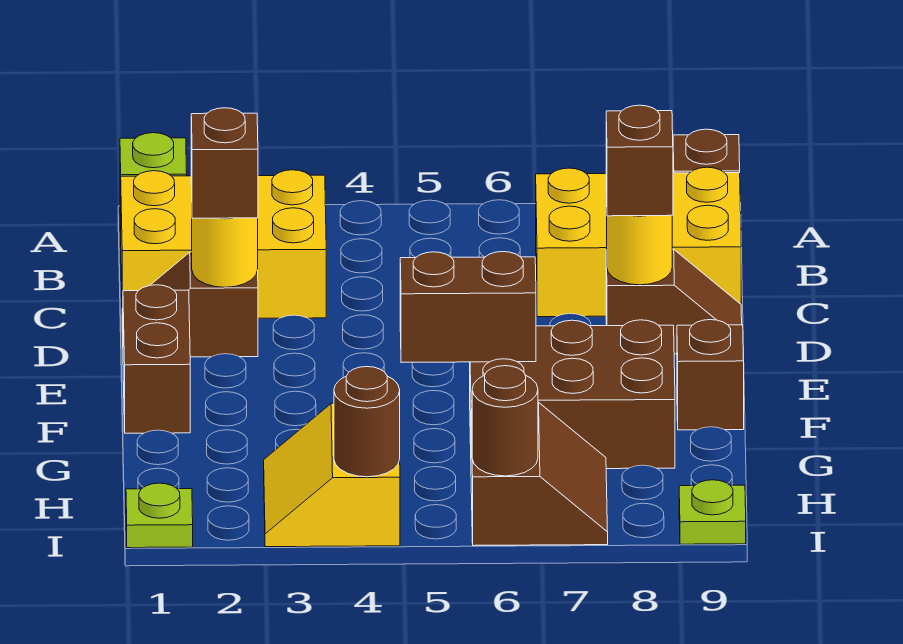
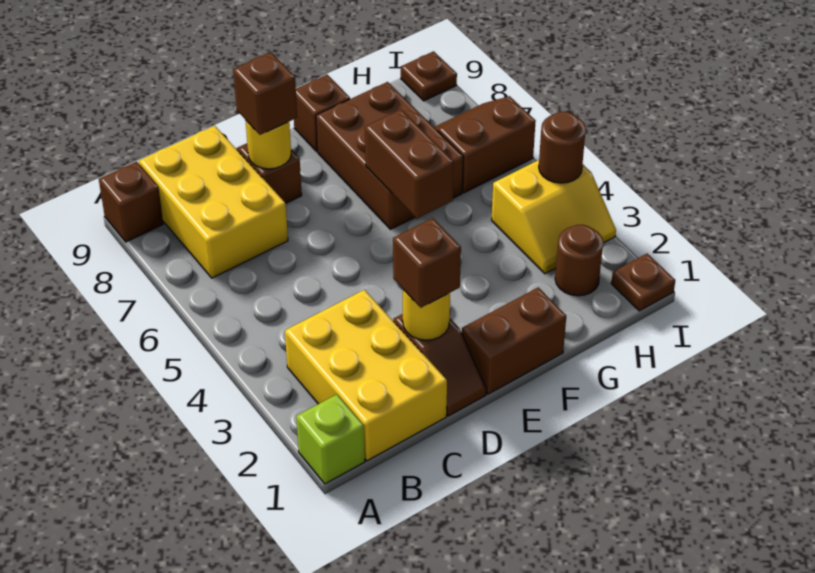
lime 1x1 plate [126,483,193,548] -> brown 1x1 plate [611,254,675,311]
brown 1x1 round brick [472,366,538,476] -> brown 1x1 round brick moved to [555,225,603,296]
lime 1x1 plate [679,480,746,544] -> brown 1x1 plate [401,51,457,101]

